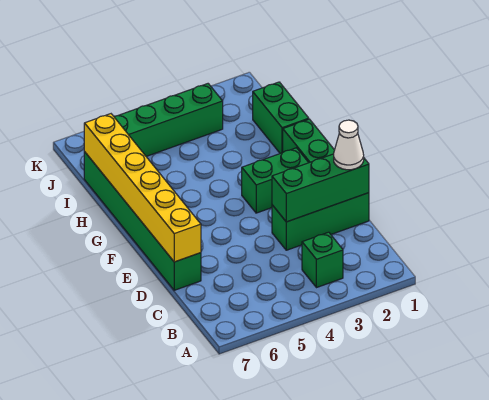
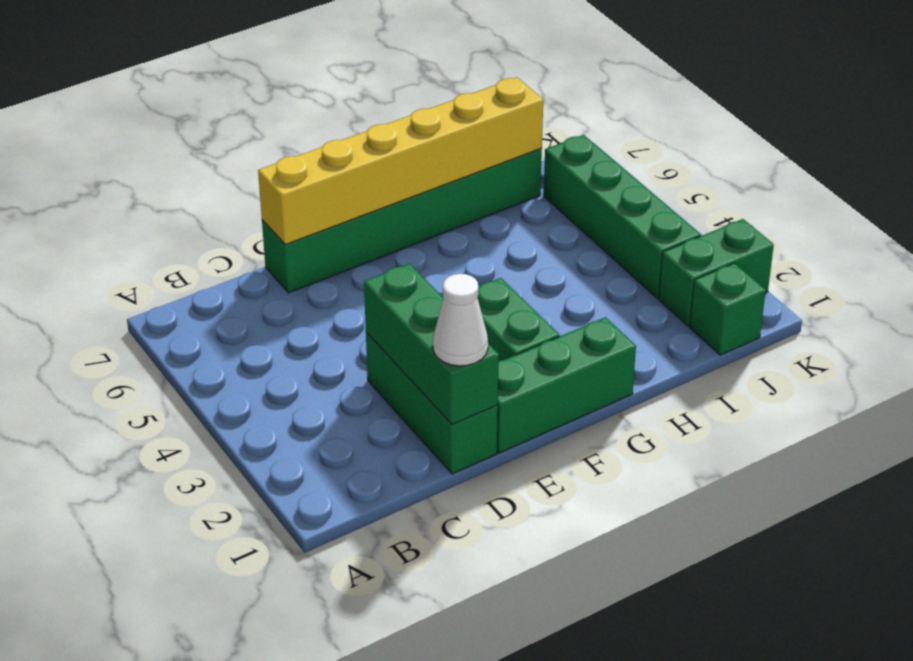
green 1x1 brick [302,232,343,288] -> green 1x1 brick moved to [690,263,766,355]
green 1x2 brick [253,82,309,153] -> green 1x2 brick moved to [659,219,774,326]

